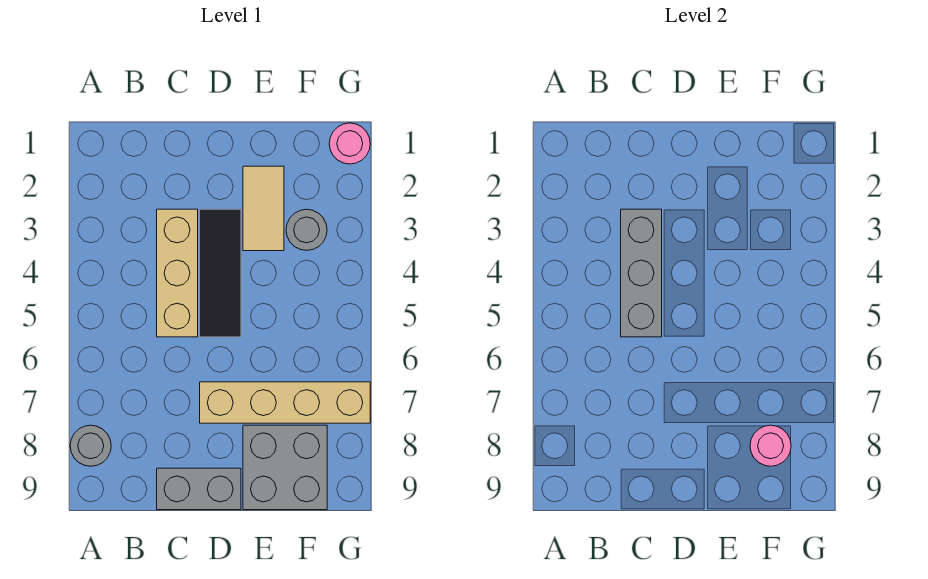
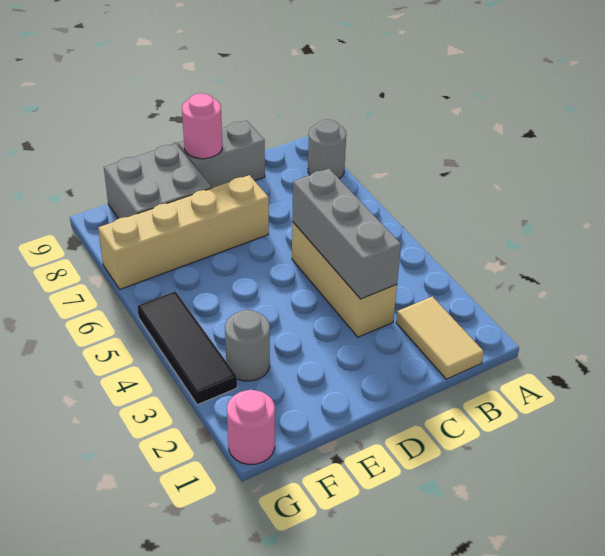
black 1x3 tile [200,209,241,337] -> black 1x3 tile moved to [137,291,237,405]
tan 1x2 tile [243,166,284,251] -> tan 1x2 tile moved to [396,296,484,379]
pink 1x1 round brick [750,425,791,466] -> pink 1x1 round brick moved to [182,93,222,159]

